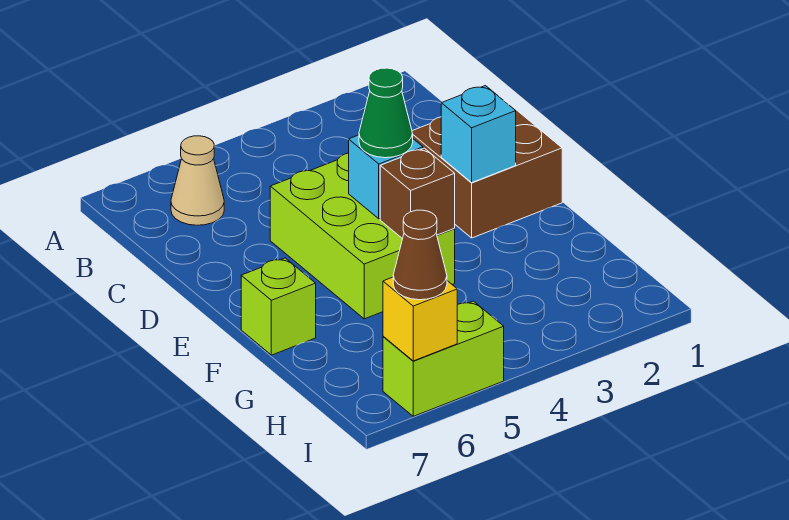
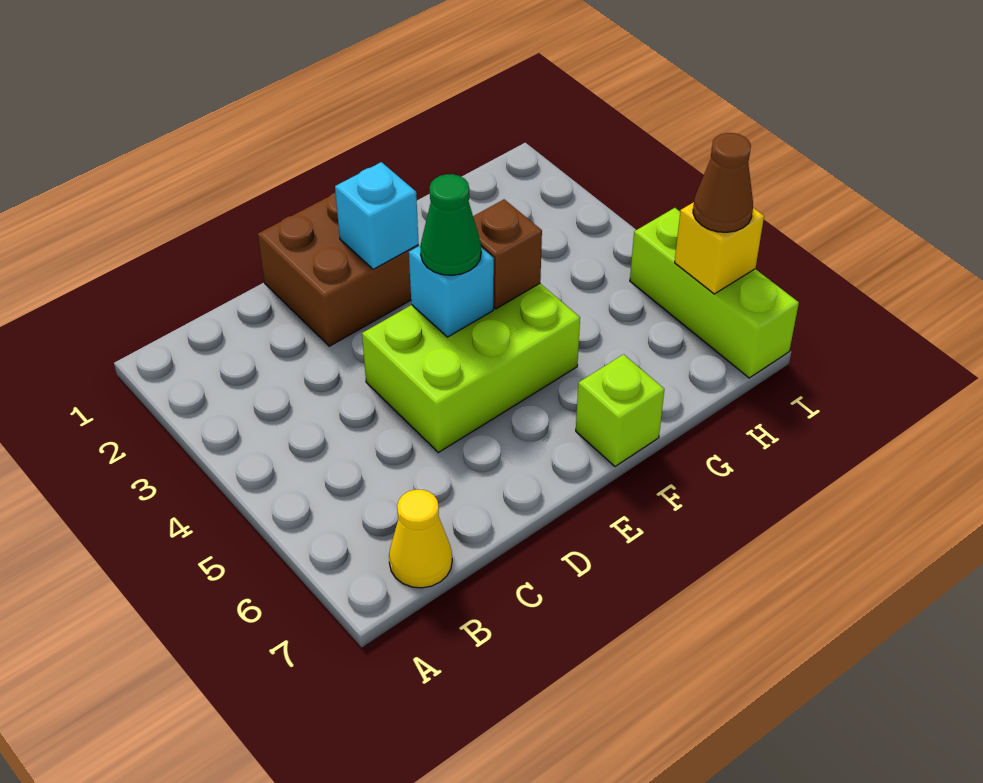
tan 1x1 cone [171,136,224,225] -> none
none -> yellow 1x1 cone [389,490,452,588]
lime 1x2 brick [383,301,504,416] -> lime 1x3 brick [630,208,799,378]

